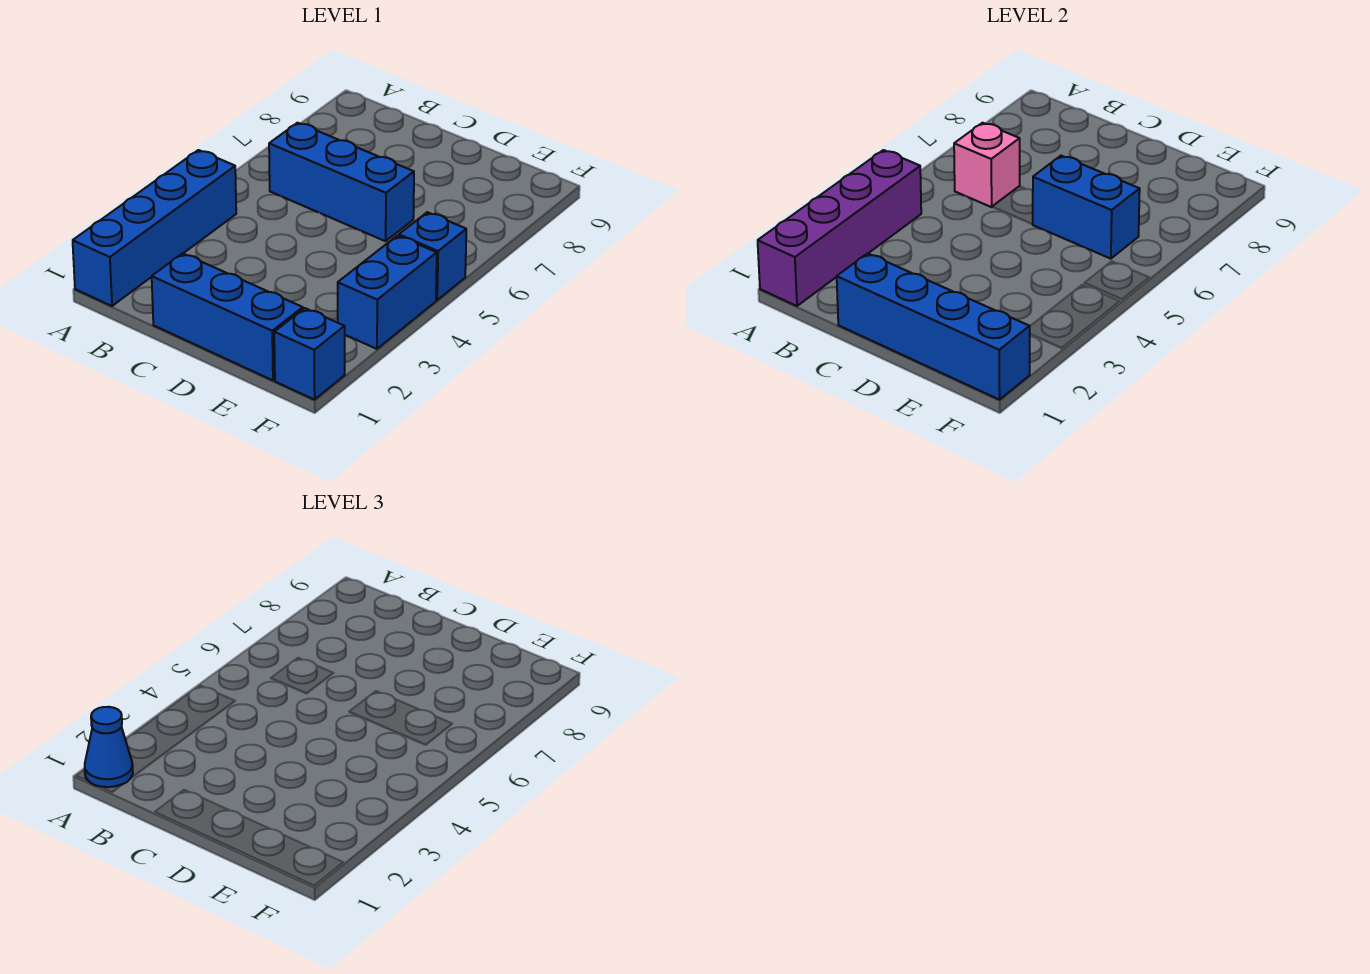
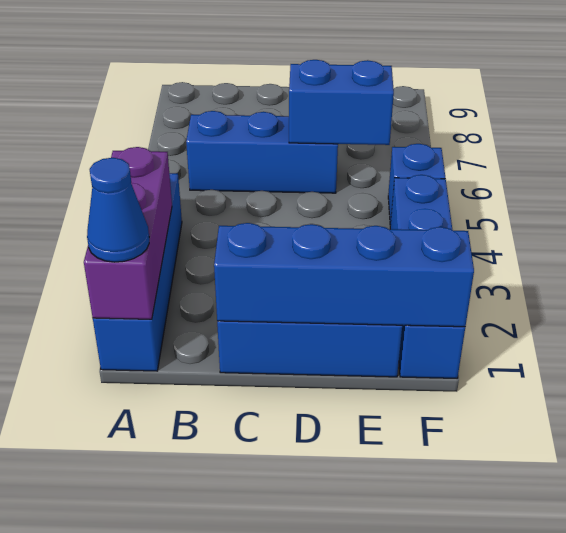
purple 1x4 brick [758,150,921,306] -> purple 1x3 brick [84,147,172,319]
pink 1x1 brick [954,123,1020,207] -> none

